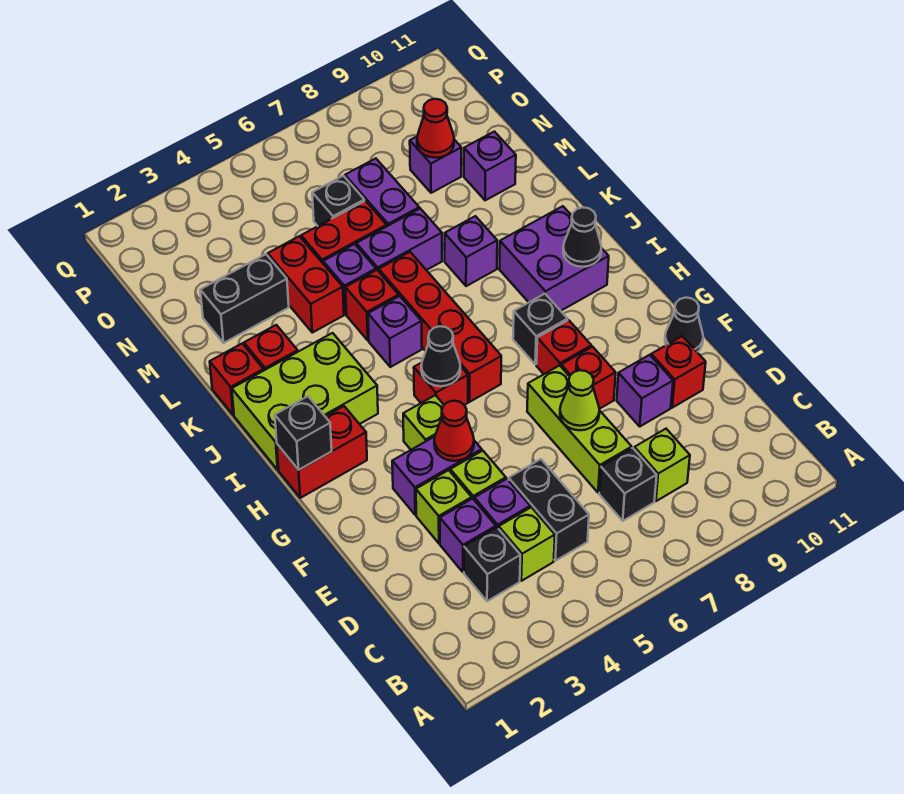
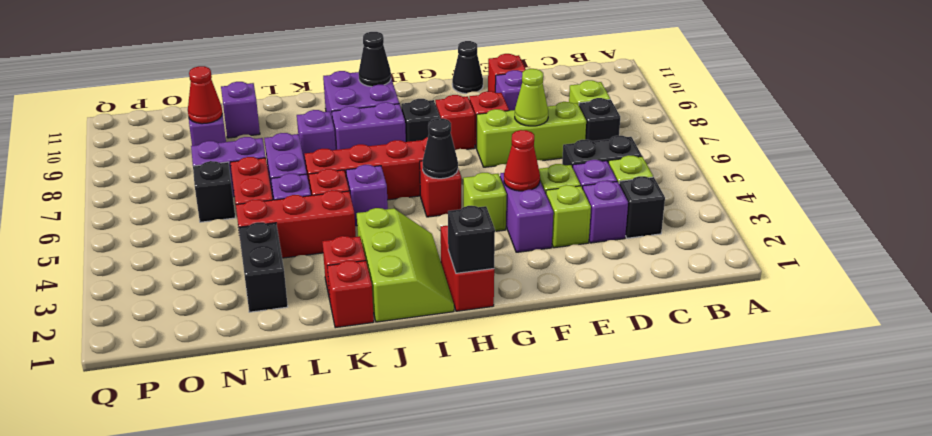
lime 2x3 brick [232,333,378,470] -> lime 2x3 slope [357,208,454,322]
none -> purple 1x2 brick [332,102,406,150]
red 1x2 brick [268,236,344,333] -> red 1x3 brick [236,190,356,258]

